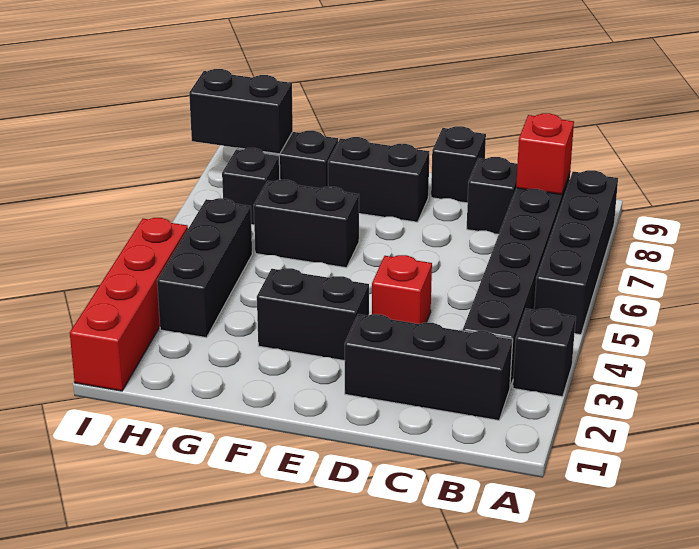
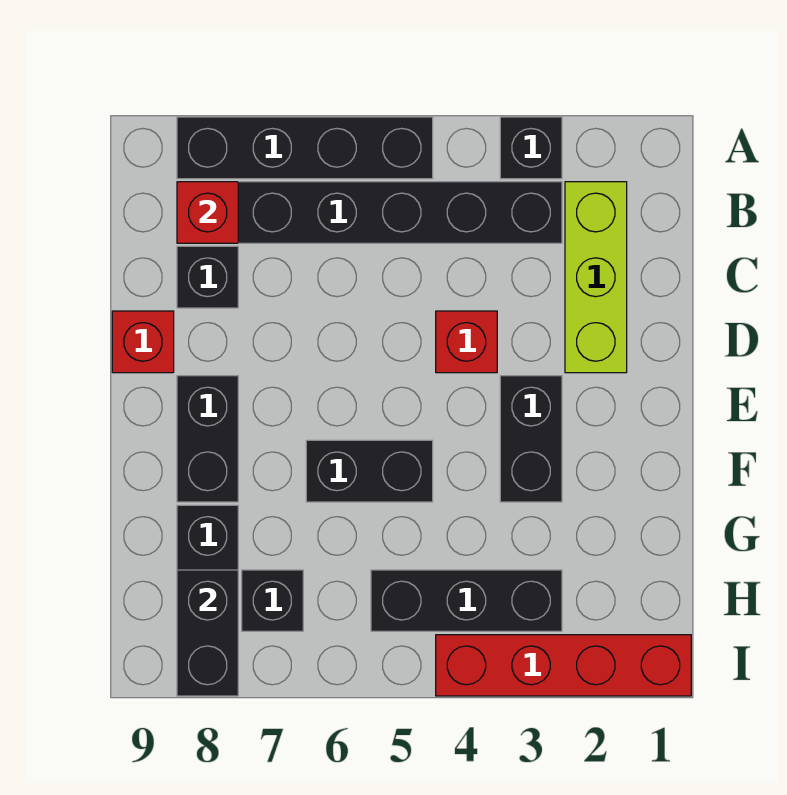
black 1x3 brick [345,314,513,420] -> lime 1x3 brick [565,182,627,373]
black 1x1 brick [431,126,486,203] -> red 1x1 brick [112,311,174,373]
black 1x2 brick [254,180,359,268] -> black 1x2 brick turned to [306,440,433,502]

